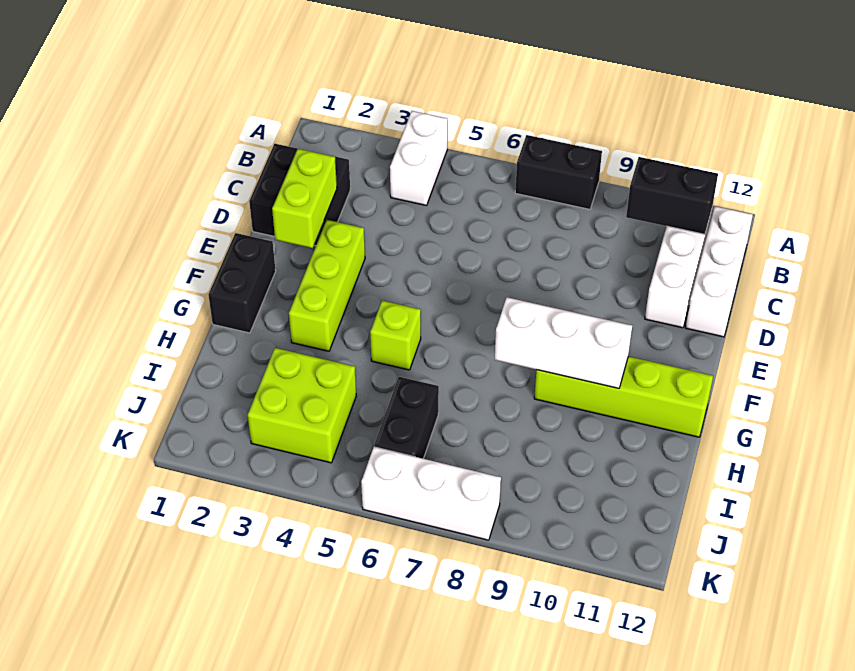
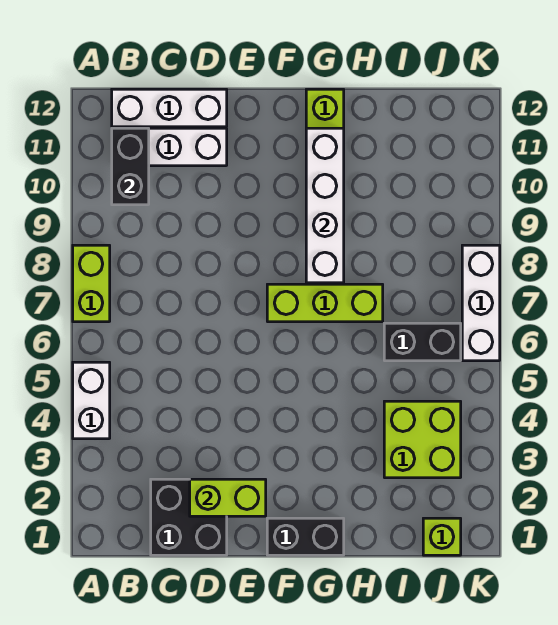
white 1x2 brick [390,111,448,205] -> white 1x2 brick turned to [73,362,110,439]
black 1x2 brick [515,135,602,209] -> lime 1x2 brick [73,245,110,322]
lime 1x3 brick [289,220,365,351] -> lime 1x3 brick moved to [267,284,383,322]
lime 1x1 brick [370,301,421,370] -> lime 1x1 brick moved to [423,518,461,555]
white 1x3 brick [494,297,632,388] -> white 1x4 brick [306,128,344,283]

